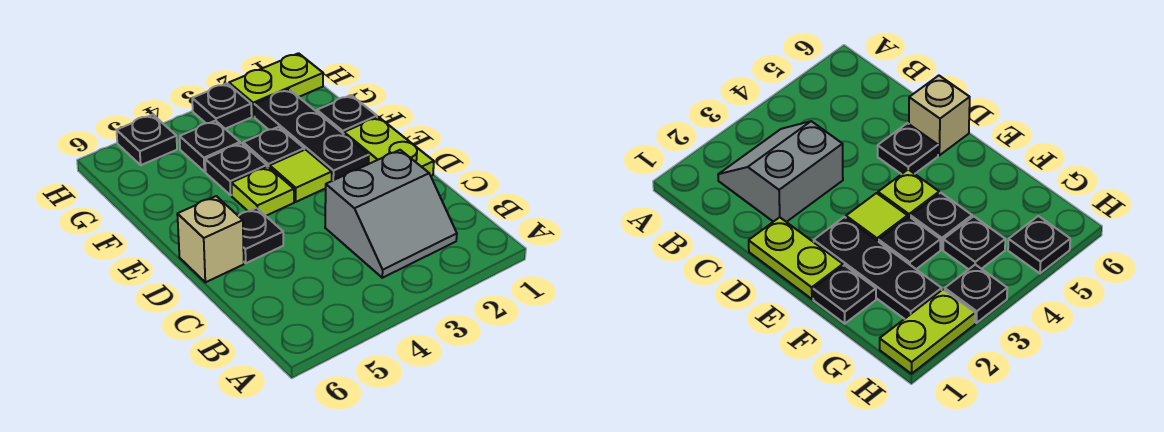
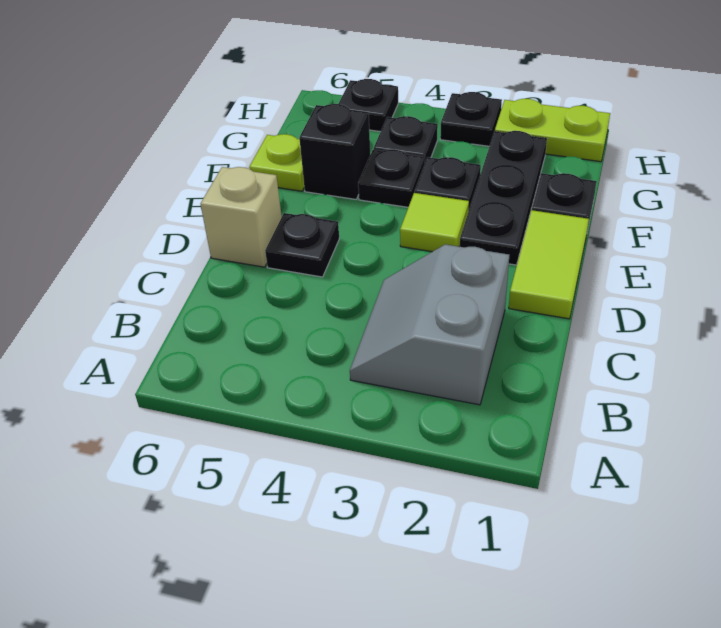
grey 2x2 slope [325,150,457,278] -> grey 2x2 slope turned to [350,244,509,405]
lime 1x2 plate [344,117,434,176] -> lime 1x2 tile [509,210,589,319]
lime 1x1 plate [231,166,294,216] -> lime 1x1 plate moved to [249,134,304,191]
none -> black 1x1 brick [299,104,370,199]

